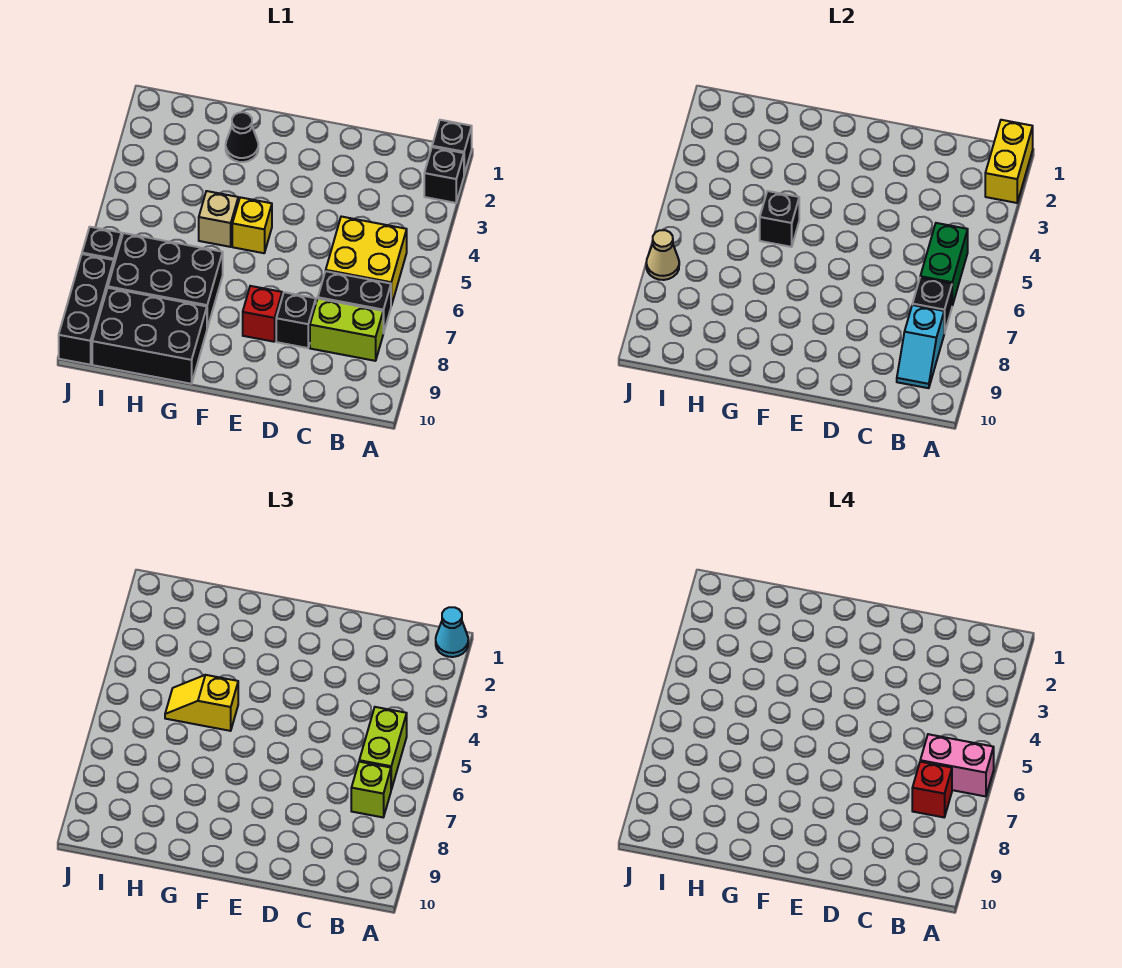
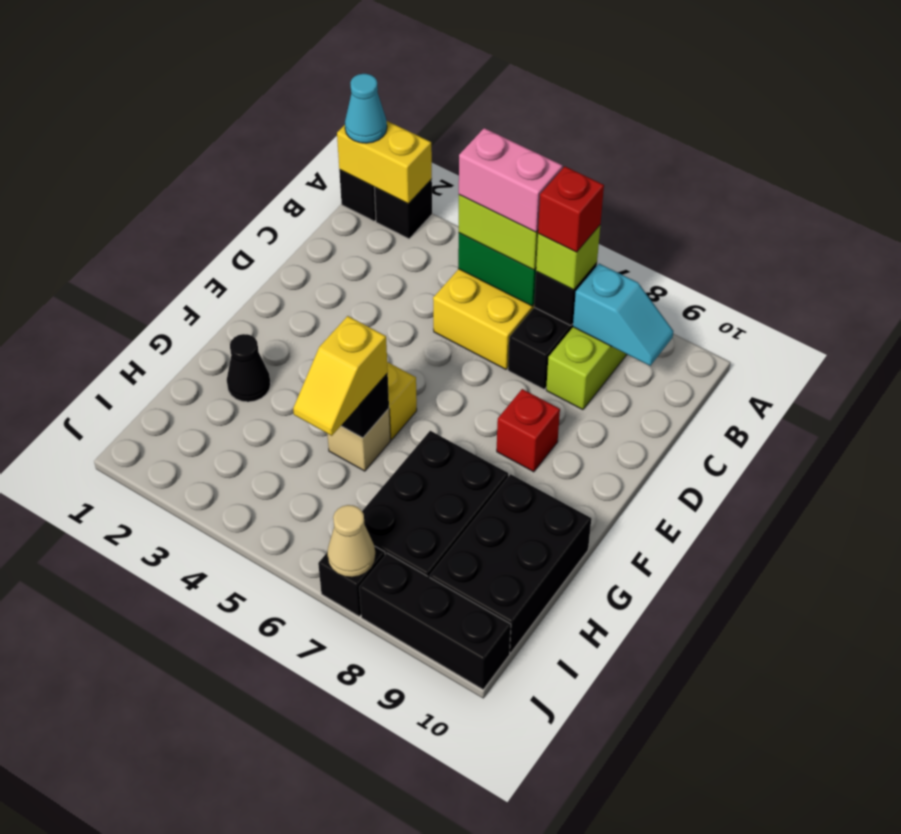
pink 1x2 brick [920,734,994,796] -> pink 1x2 brick turned to [459,128,563,232]
black 1x1 brick [276,292,316,348] -> none

